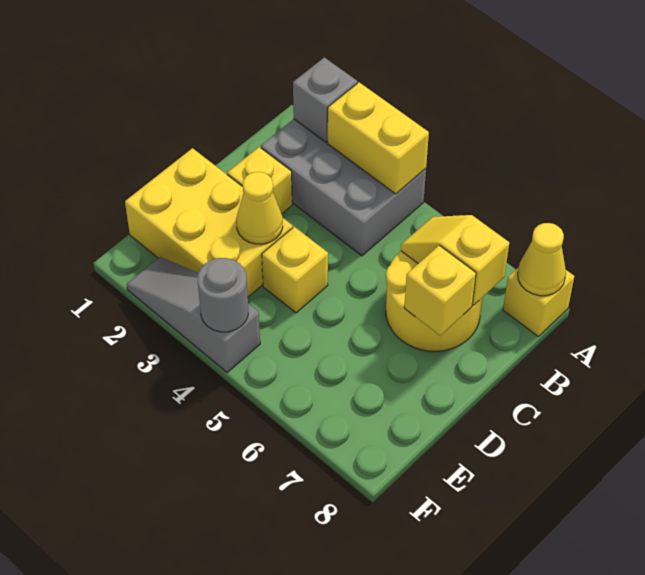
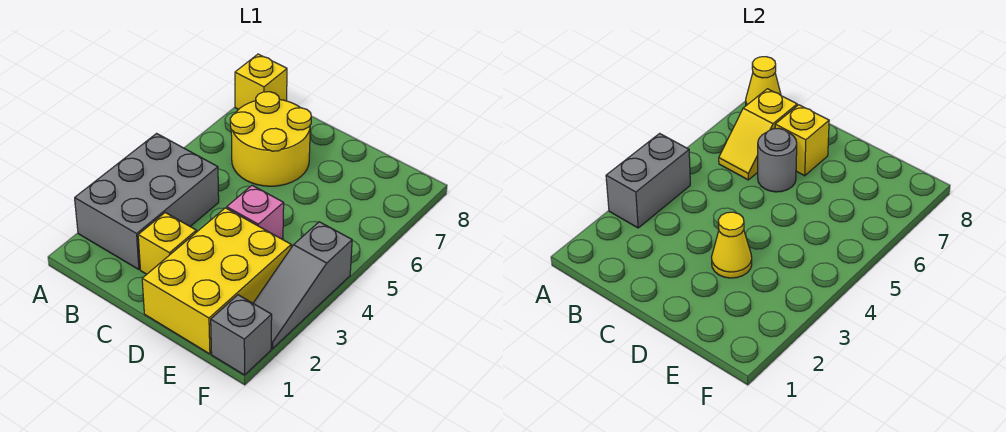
grey 1x1 brick [293,57,357,142] -> grey 1x1 brick moved to [211,295,272,375]
yellow 1x2 brick [328,82,429,194] -> grey 1x2 brick [606,133,690,228]
yellow 1x1 brick [262,227,328,313] -> pink 1x1 brick [227,185,284,239]
grey 1x1 round brick [198,258,248,332] -> grey 1x1 round brick moved to [758,128,797,192]

